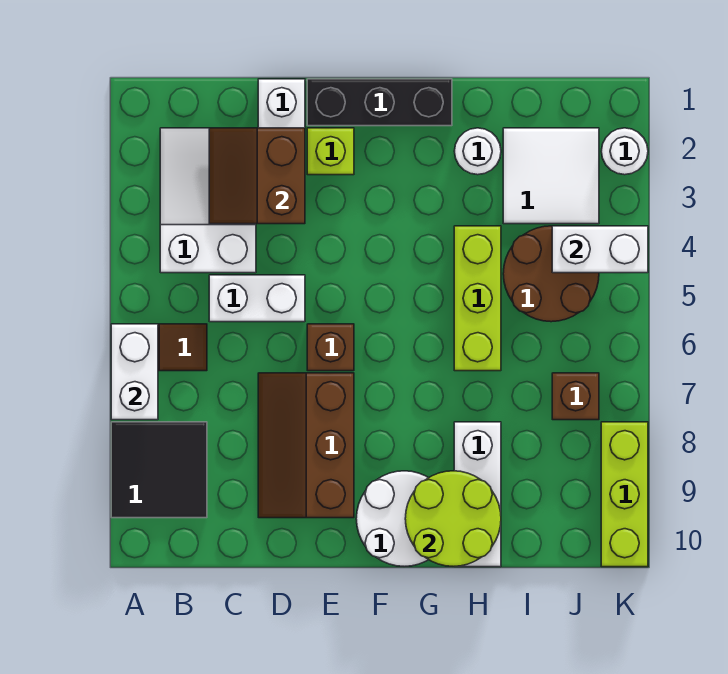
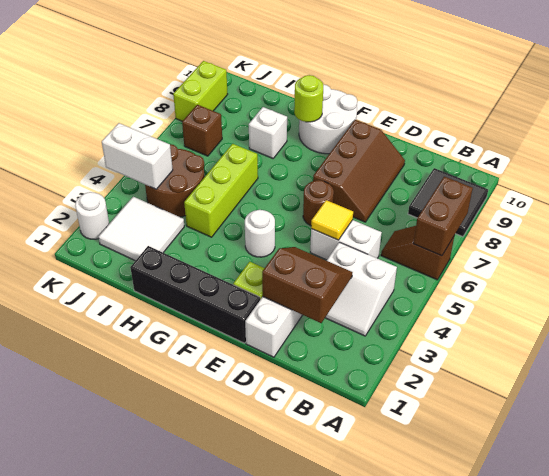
white 1x2 brick [111,324,158,420] -> brown 1x2 brick [413,177,473,256]
white 2x3 slope [160,128,256,273] -> white 2x2 slope [325,242,397,336]
brown 2x2 slope [209,128,305,224] -> brown 2x2 slope turned to [262,247,353,323]
none -> yellow 1x1 tile [311,200,353,240]
black 1x3 brick [307,79,452,126] -> black 1x4 brick [130,246,260,343]
brown 1x1 brick [307,324,354,371] -> brown 1x1 round brick [303,180,334,226]
lime 2x2 round brick [405,471,501,566] -> lime 1x1 round brick [294,75,323,122]
white 1x1 round brick [454,128,501,175] -> white 1x1 round brick moved to [245,210,275,257]
white 1x3 brick [454,422,501,567] -> white 1x1 brick [249,107,287,158]
lime 1x3 brick [601,422,648,567] -> lime 1x2 brick [173,61,228,121]

